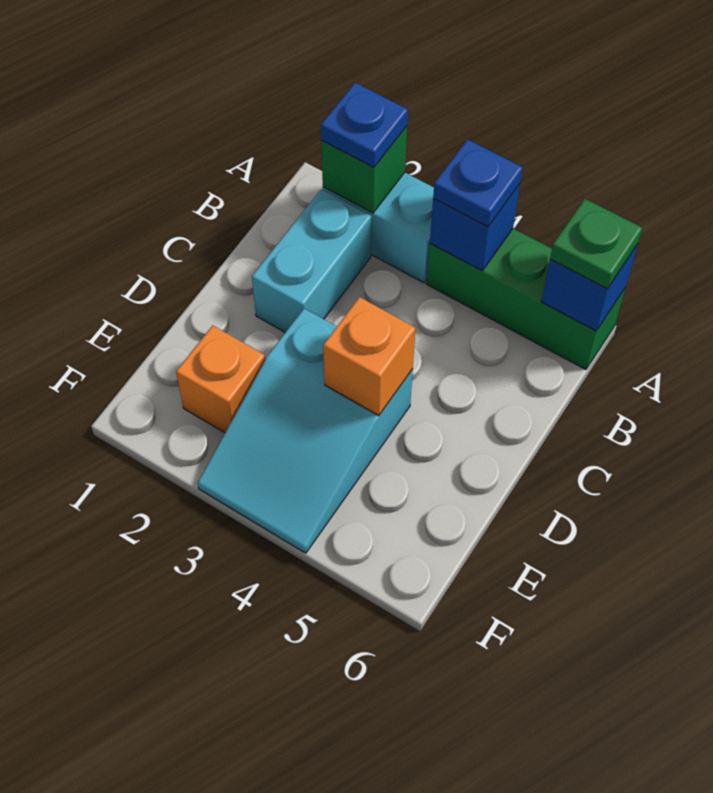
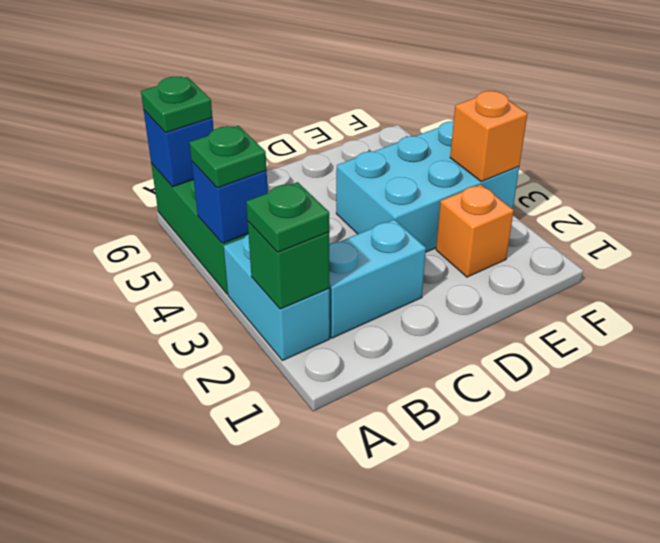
blue 1x1 plate [321,83,408,167] -> green 1x1 plate [246,182,329,252]
blue 1x1 plate [433,139,523,227] -> green 1x1 plate [190,126,267,188]
cyan 2x3 slope [198,309,413,553] -> cyan 2x3 brick [336,121,519,252]
orange 1x1 brick [323,297,415,415] -> orange 1x1 brick moved to [450,91,527,182]

